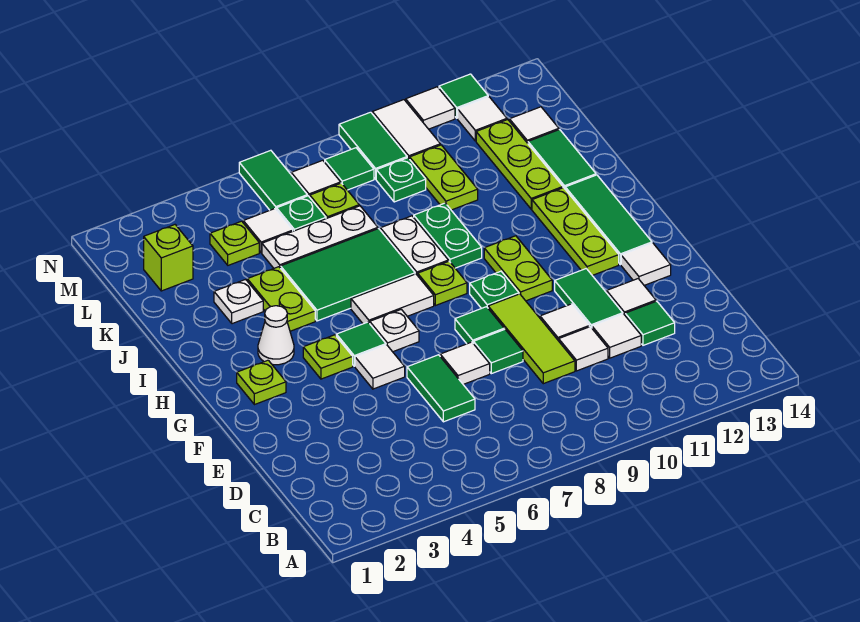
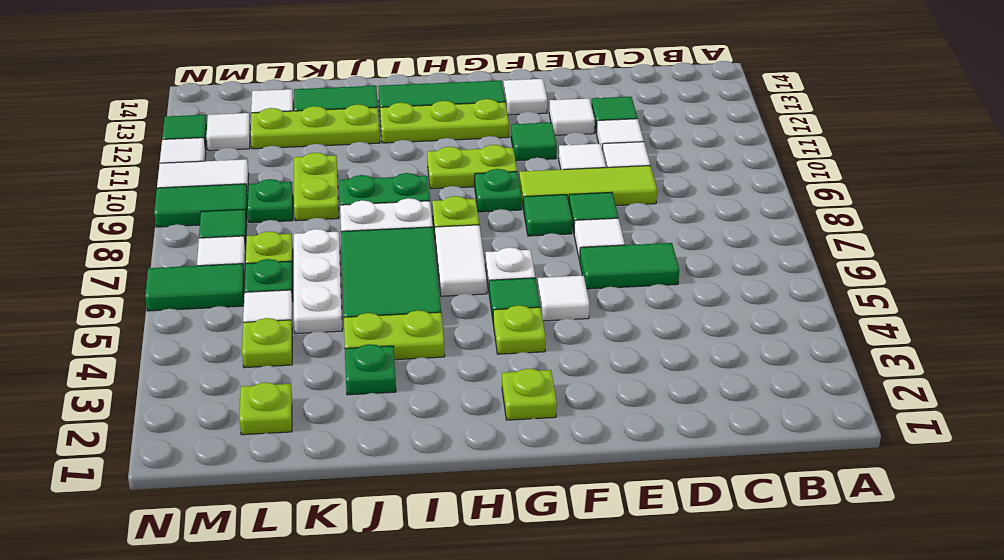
green 1x2 tile [555,269,623,328] -> green 1x1 tile [511,122,557,161]
white 1x1 cone [258,306,294,365] -> none
white 1x1 plate [214,279,263,324] -> green 1x1 plate [345,344,396,395]
lime 1x2 plate [410,145,478,210] -> lime 1x2 plate turned to [294,153,339,221]
lime 1x1 brick [144,225,193,291] -> lime 1x1 plate [239,382,292,435]

